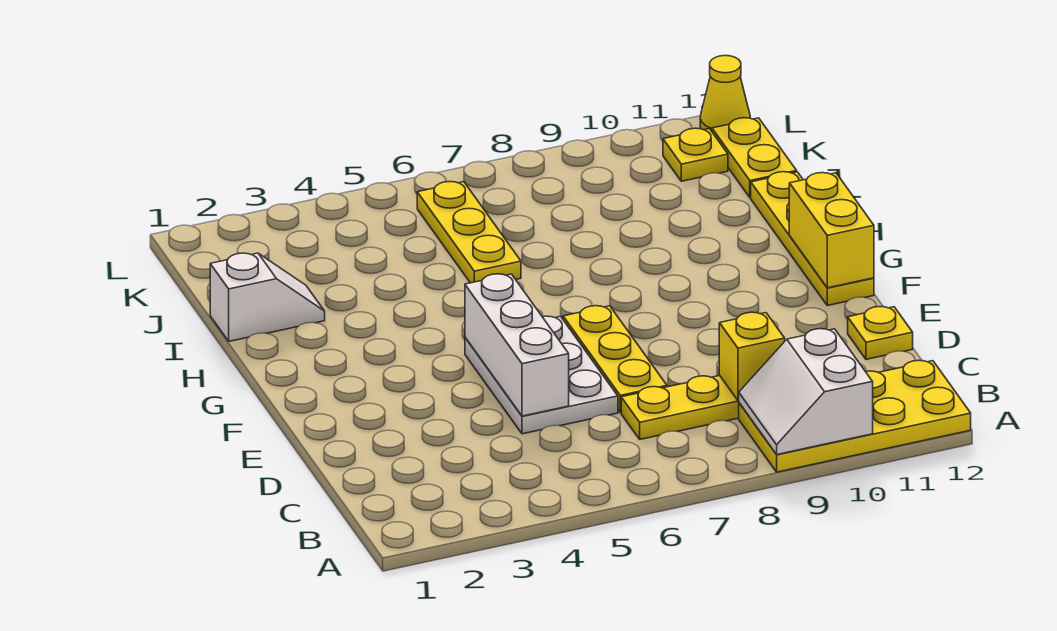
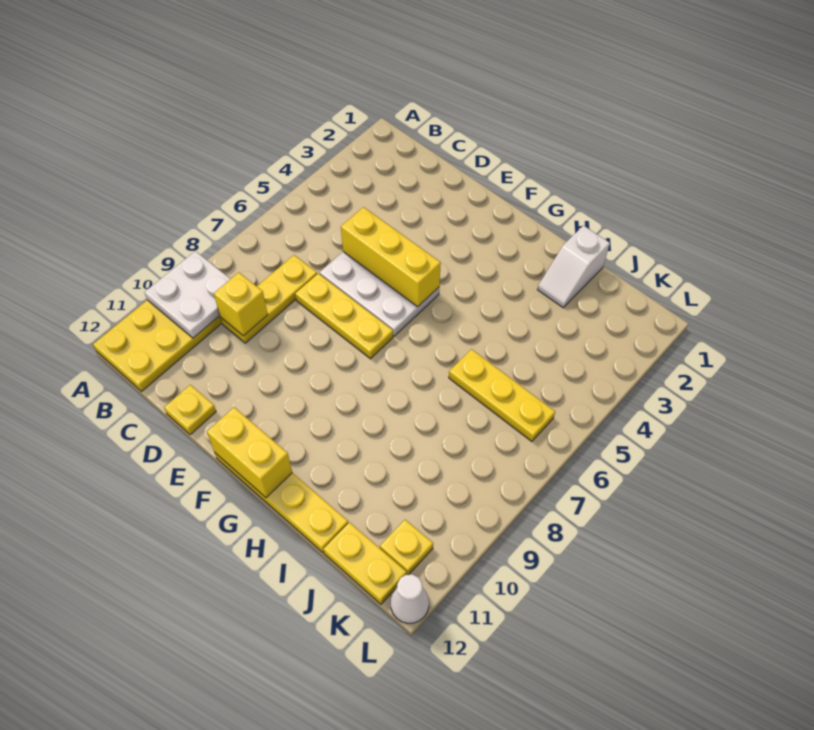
white 2x2 slope [739,329,873,454] -> white 2x2 plate [144,251,230,338]
white 1x3 brick [465,274,569,416] -> yellow 1x3 brick [341,207,441,307]
yellow 1x1 cone [700,56,750,131] -> white 1x1 cone [390,574,429,623]

